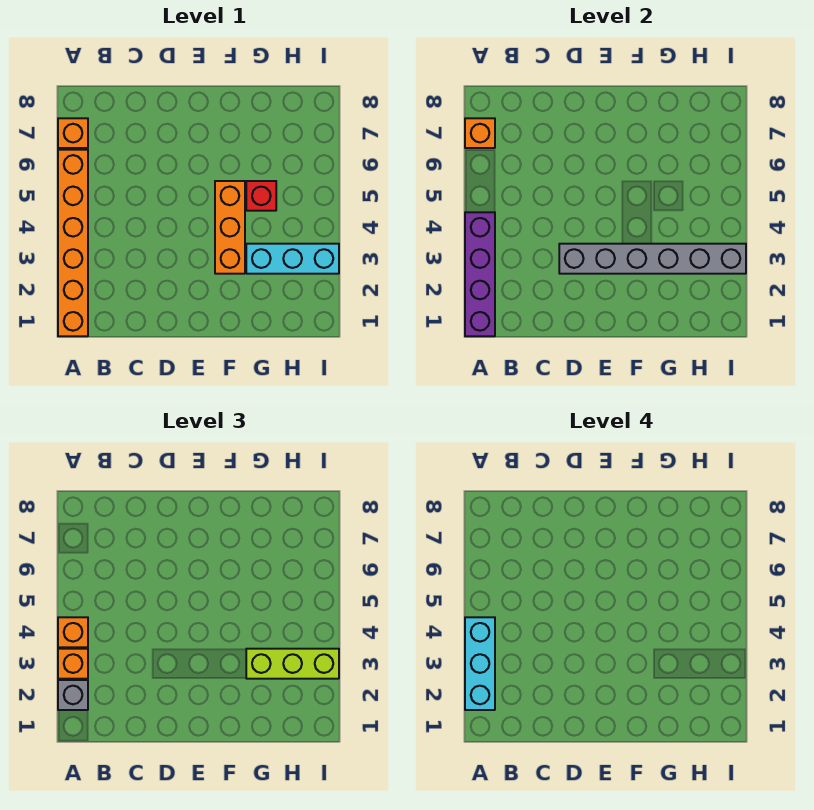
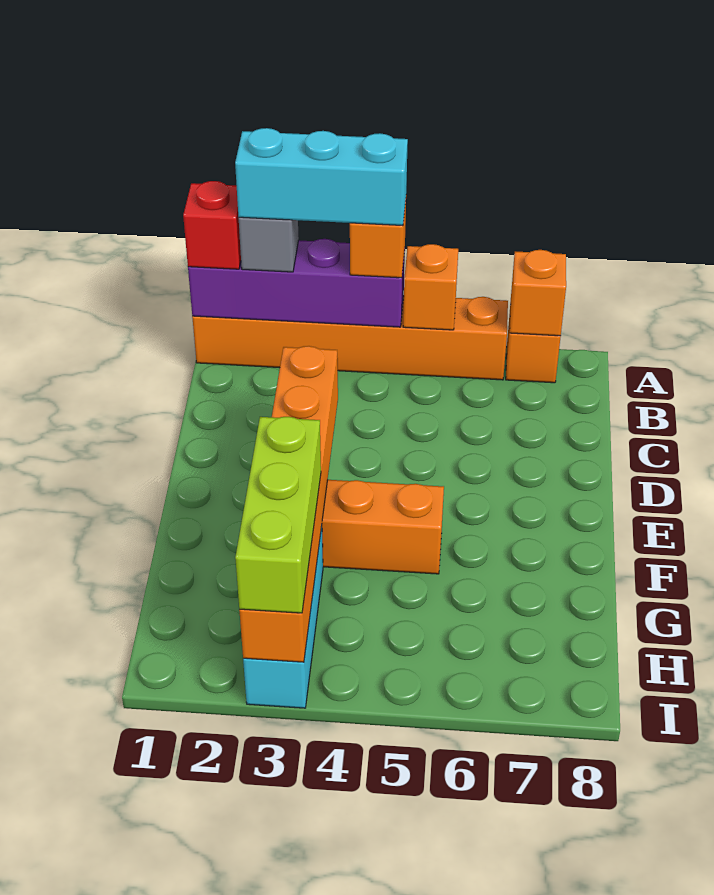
orange 1x1 brick [58,649,88,679] -> orange 1x1 brick moved to [403,244,458,330]
grey 1x6 brick [559,244,746,274] -> orange 1x6 brick [239,346,338,662]
red 1x1 brick [246,181,276,211] -> red 1x1 brick moved to [183,181,241,269]

